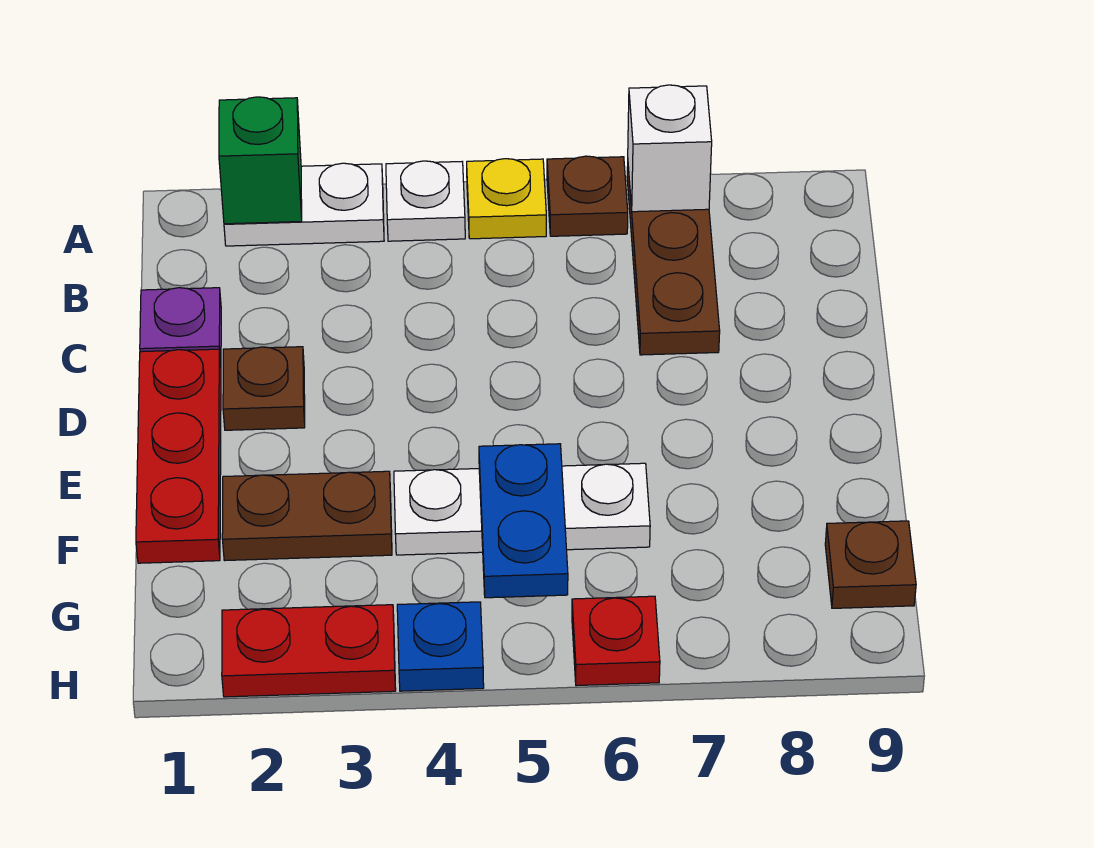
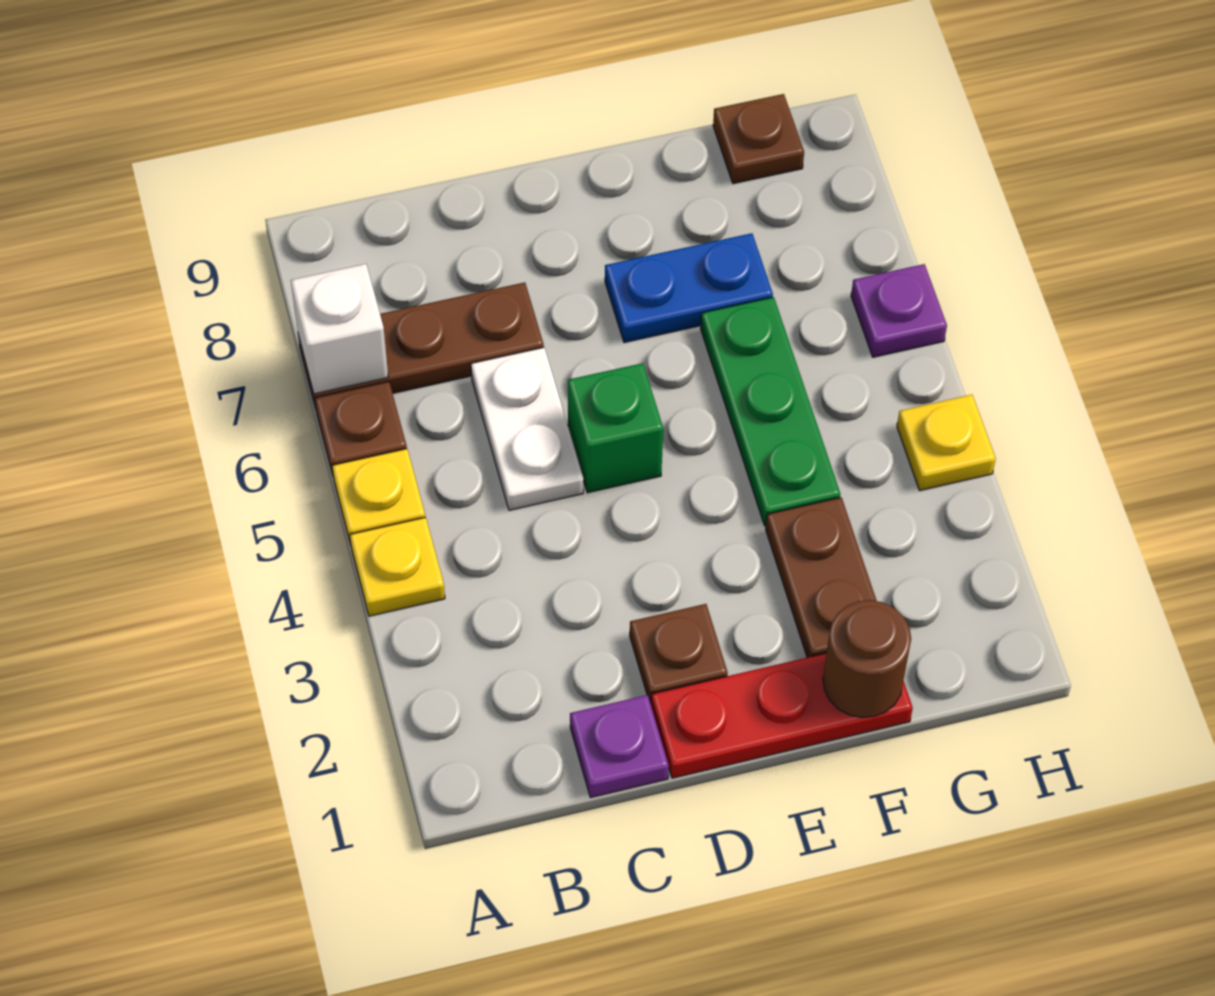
white 1x2 plate [224,163,384,246] -> white 1x2 plate moved to [471,348,583,510]
green 1x1 brick [219,97,302,224] -> green 1x1 brick moved to [568,363,663,493]
white 1x1 plate [386,161,465,241] -> yellow 1x1 plate [350,517,445,616]
none -> brown 1x1 round brick [823,600,911,718]
white 1x3 plate [394,463,650,555] -> green 1x3 plate [701,297,840,526]
blue 1x2 plate [479,444,568,598] -> blue 1x2 plate moved to [605,233,773,343]
red 1x2 plate [222,605,396,697] -> none
blue 1x1 plate [397,602,484,691] -> yellow 1x1 plate [897,395,996,491]
red 1x1 plate [572,596,660,686] -> purple 1x1 plate [851,264,947,357]

